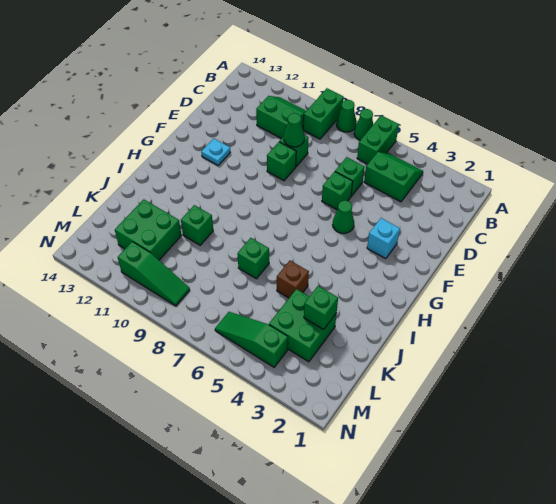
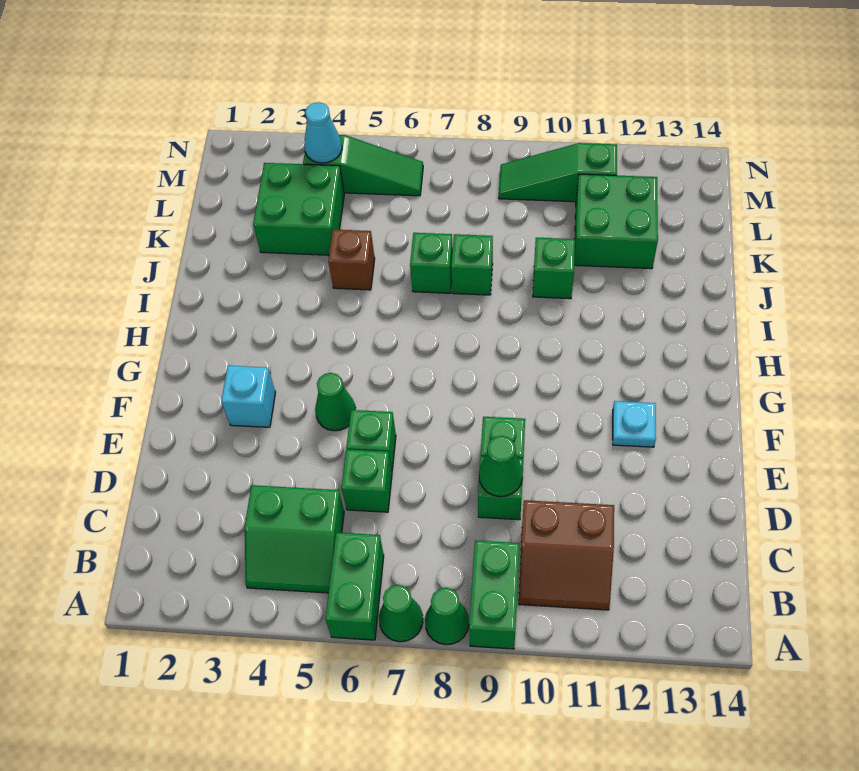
green 2x2 slope [256,96,306,139] -> brown 2x2 slope [519,500,614,610]
green 1x1 brick [304,286,338,330] -> green 1x1 brick moved to [451,234,493,295]
none -> cyan 1x1 cone [304,102,342,163]

